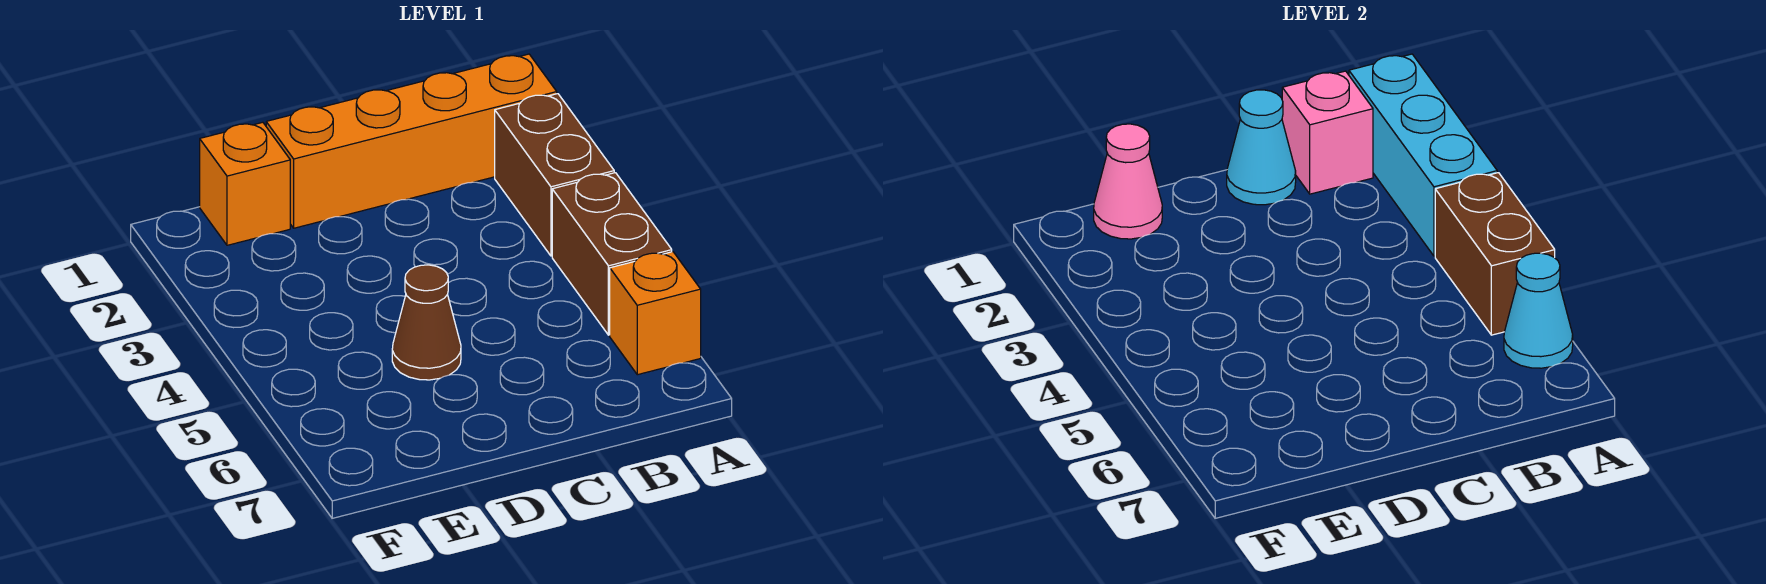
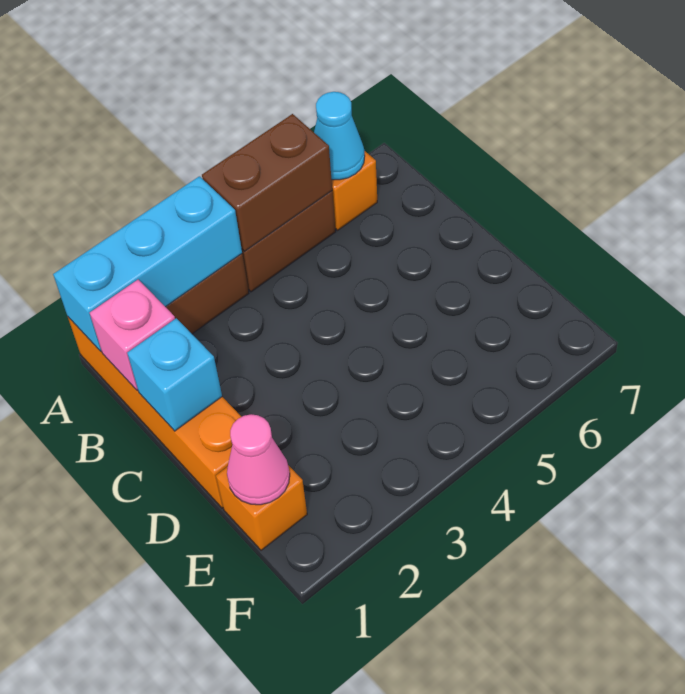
cyan 1x1 cone [1227,90,1296,205] -> cyan 1x1 brick [127,318,222,431]
brown 1x1 cone [392,265,461,380] -> none

